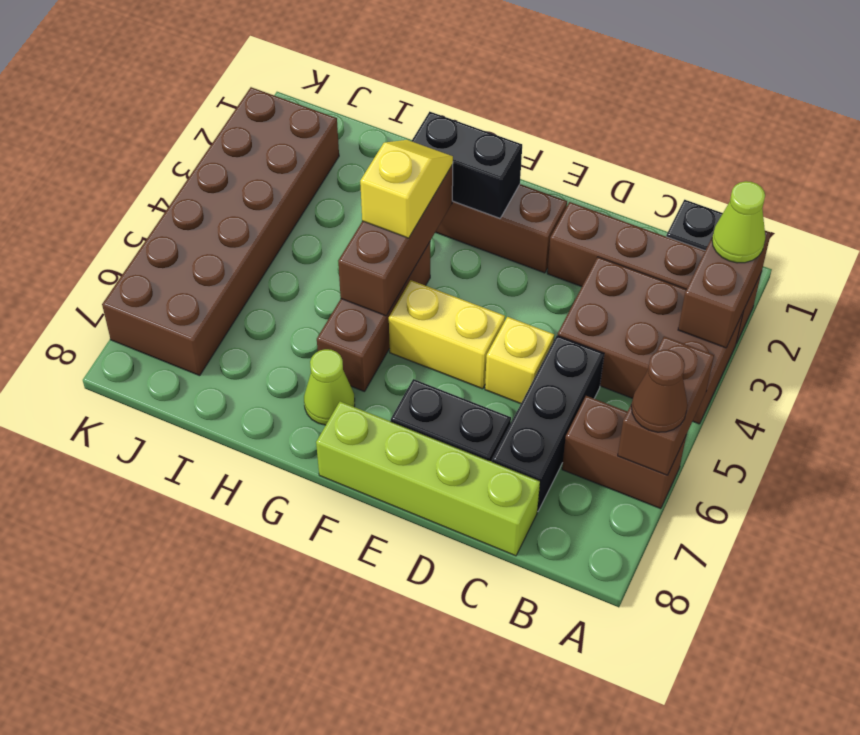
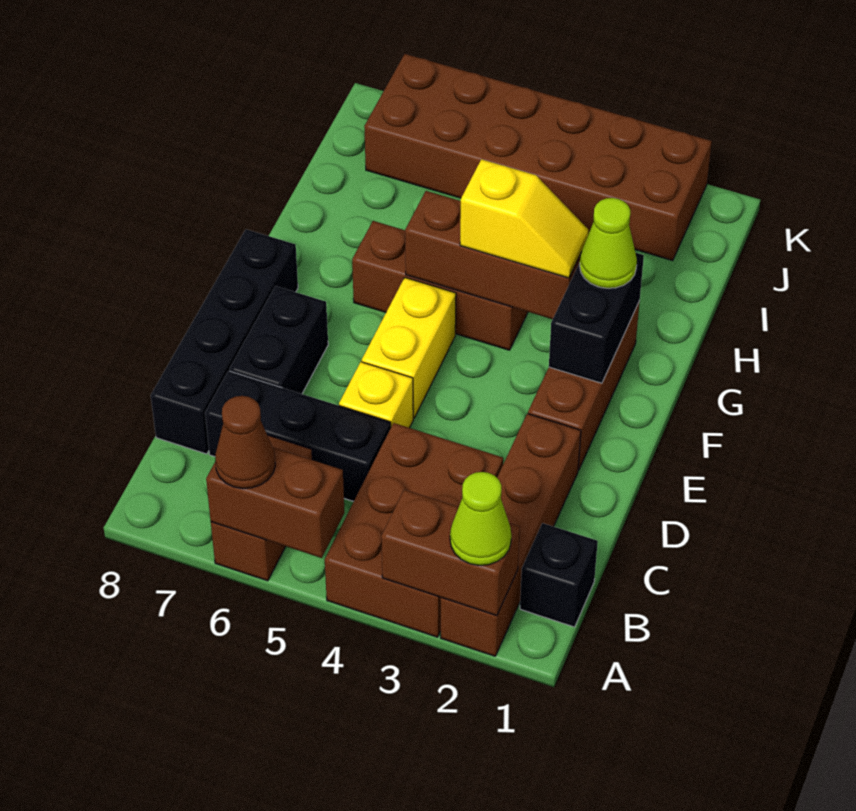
lime 1x4 brick [316,402,540,556] -> black 1x4 brick [151,229,298,454]
lime 1x1 cone [304,349,355,425] -> lime 1x1 cone moved to [580,198,637,288]

